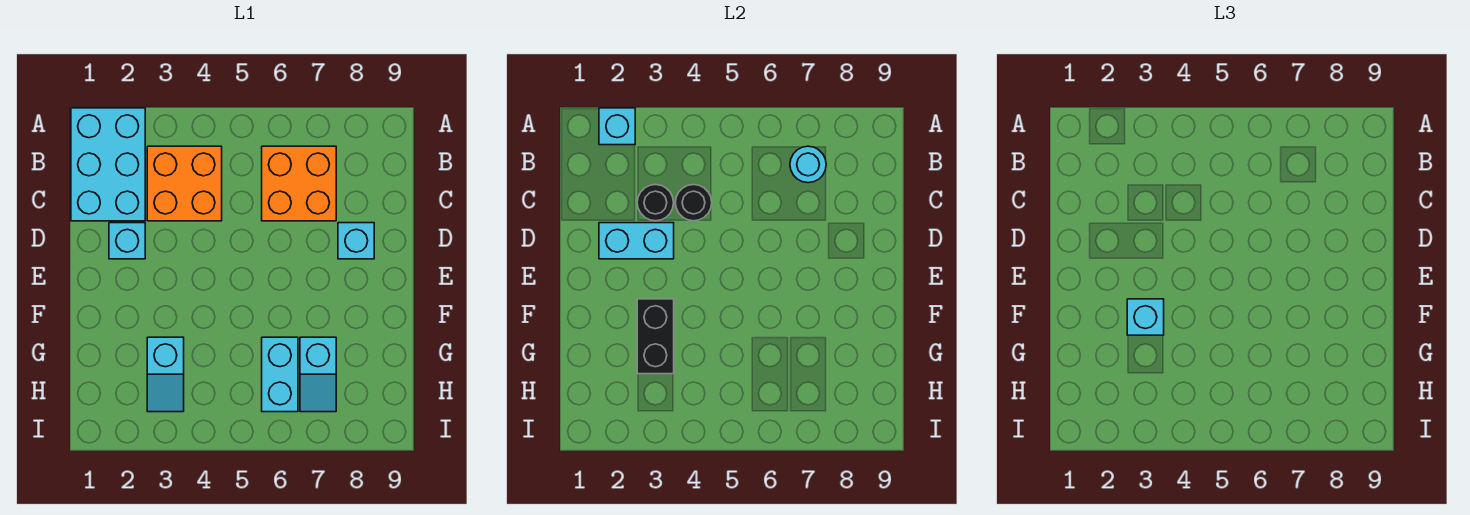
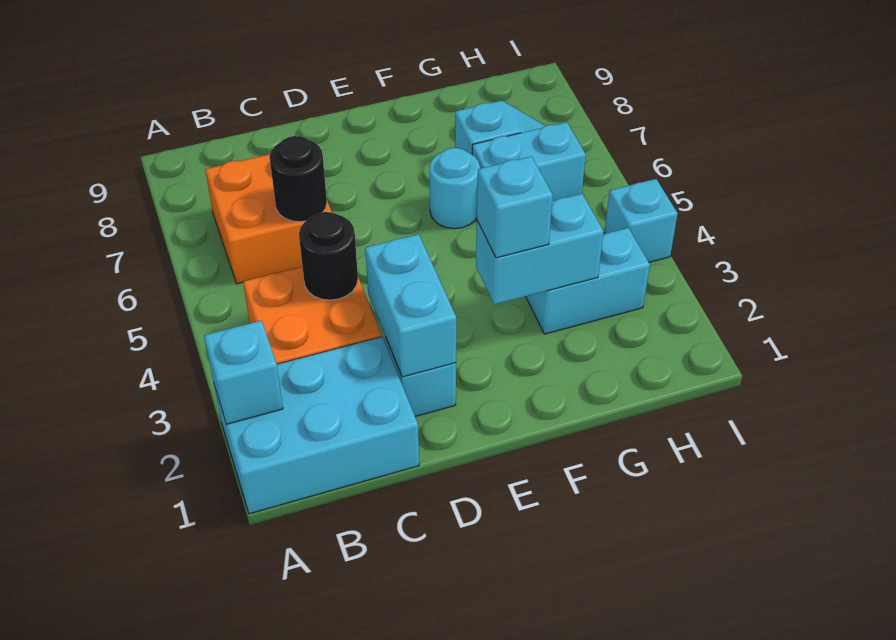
cyan 1x1 round brick [790,146,826,183] -> cyan 1x1 round brick moved to [430,148,480,229]
black 1x1 round brick [637,185,674,221] -> black 1x1 round brick moved to [269,136,327,222]
cyan 1x1 brick [338,223,374,259] -> cyan 1x1 brick moved to [604,179,678,262]
black 1x2 brick [637,299,674,374] -> cyan 1x2 brick [476,194,603,304]
cyan 1x2 slope [147,337,184,412] -> cyan 1x2 brick [526,228,650,334]

